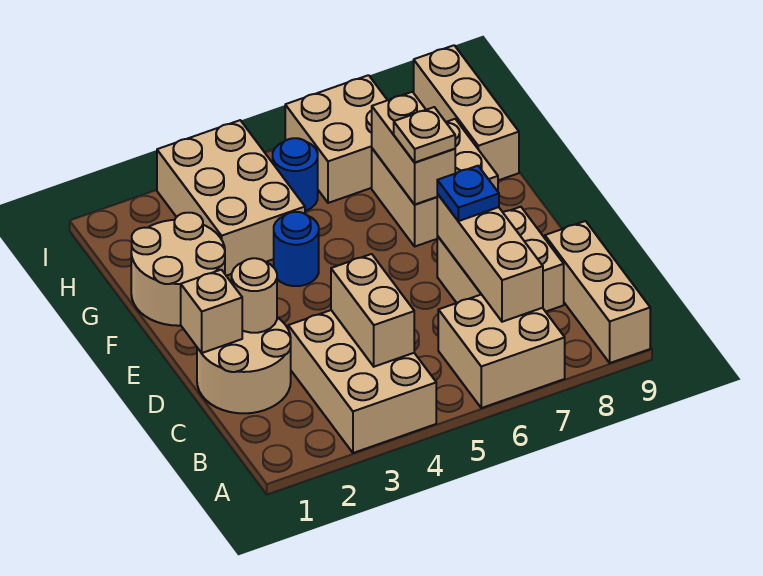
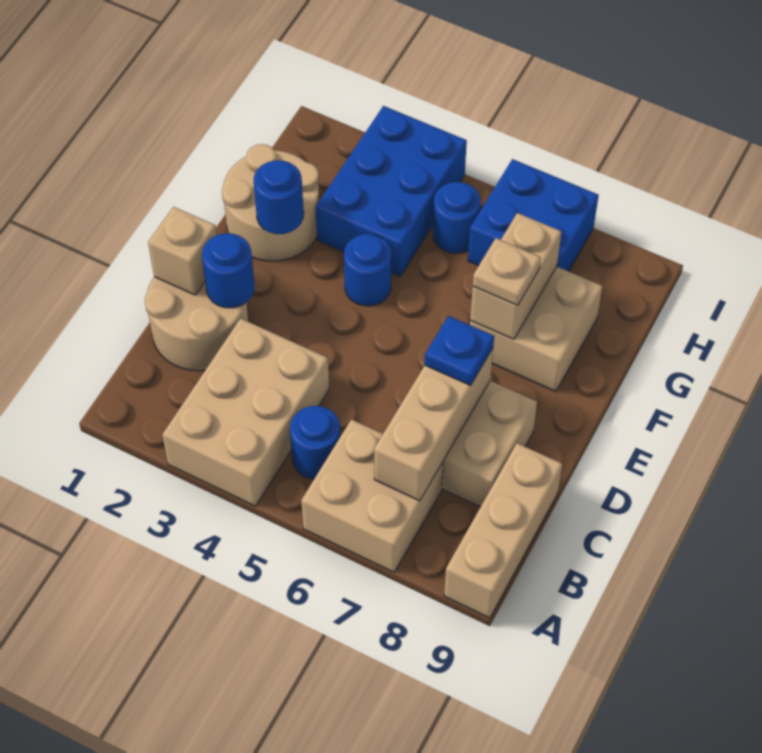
tan 1x2 brick [331,254,414,367] -> none
none -> blue 1x1 round brick [290,406,340,479]
tan 1x1 round brick [232,258,277,333] -> blue 1x1 round brick [202,233,255,308]
none -> blue 1x1 round brick [254,160,304,234]
tan 2x3 brick [157,120,305,276] -> blue 2x3 brick [315,106,467,276]
tan 1x3 brick [414,45,519,180] -> none
tan 2x2 brick [285,75,387,203] -> blue 2x2 brick [468,159,599,271]

